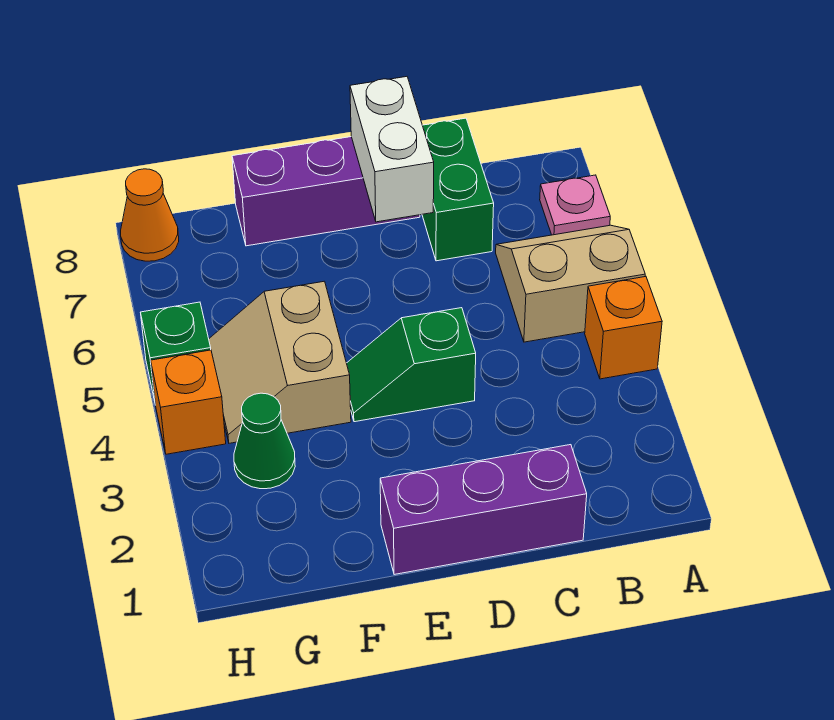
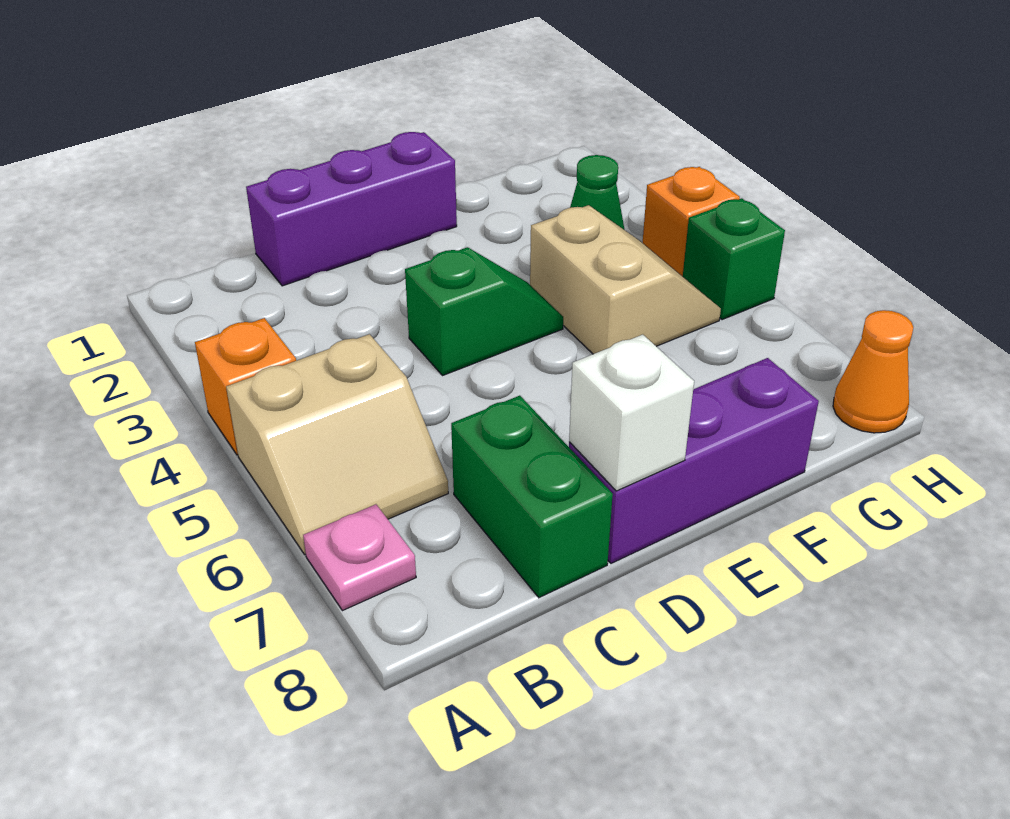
white 1x2 brick [350,77,434,222] -> white 1x1 brick [569,335,694,491]

